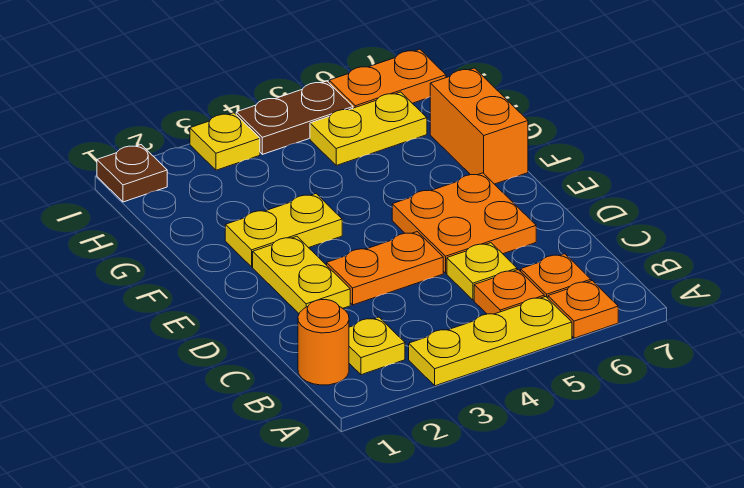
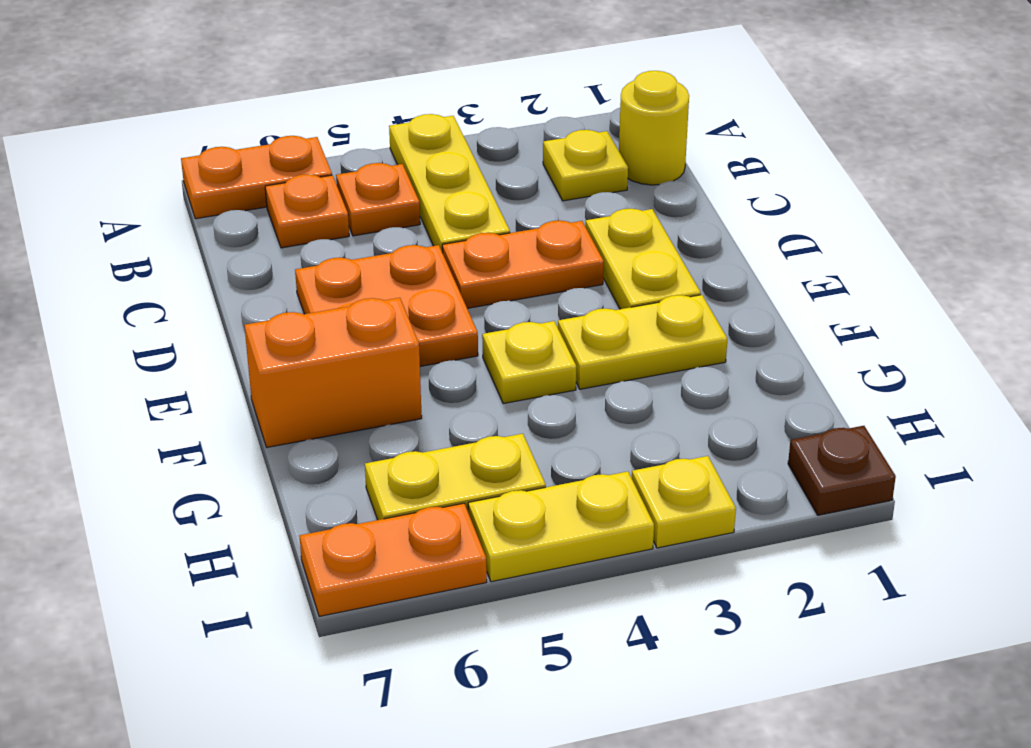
yellow 1x3 plate [409,297,572,386] -> yellow 1x3 plate turned to [389,114,510,253]
orange 1x1 plate [548,281,618,338] -> orange 1x2 plate [181,136,332,219]
orange 1x1 round brick [298,300,349,385] -> yellow 1x1 round brick [619,71,689,185]
yellow 1x1 plate [447,243,517,300] -> yellow 1x1 plate moved to [482,321,576,404]
orange 1x2 brick [430,68,528,184] -> orange 1x2 brick turned to [244,298,422,447]
brown 1x2 plate [236,81,353,154] -> yellow 1x2 plate [468,471,654,582]

